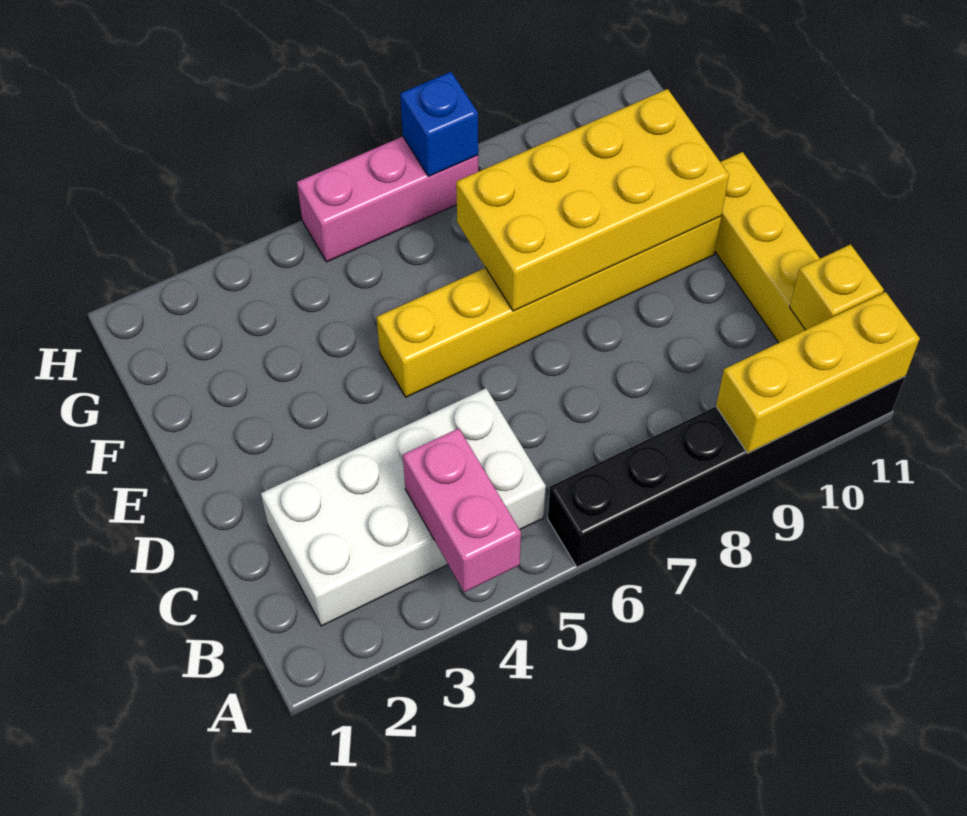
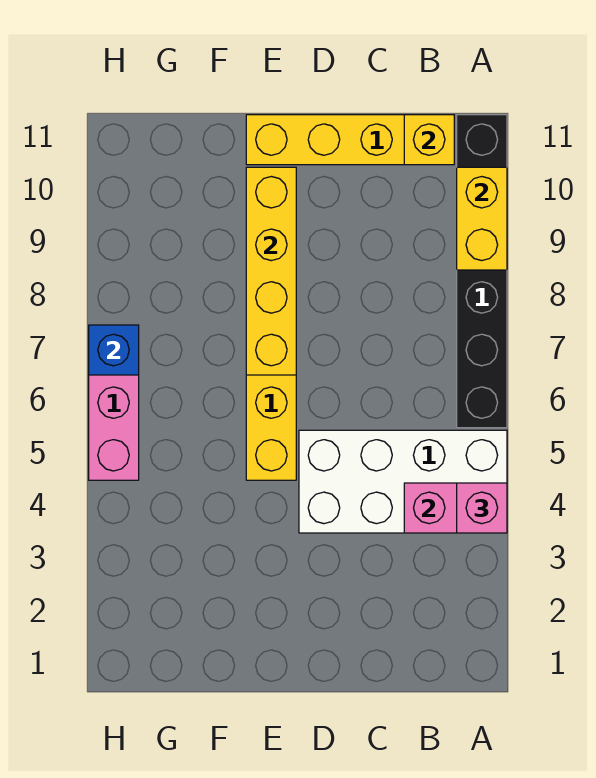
none -> pink 1x1 brick [457,483,507,533]
yellow 1x3 brick [716,292,920,453] -> yellow 1x2 brick [457,167,507,270]
white 2x4 brick [261,388,546,626] -> white 2x4 brick turned to [299,430,507,533]
yellow 2x4 brick [456,89,729,311] -> yellow 1x4 brick [246,167,296,375]

